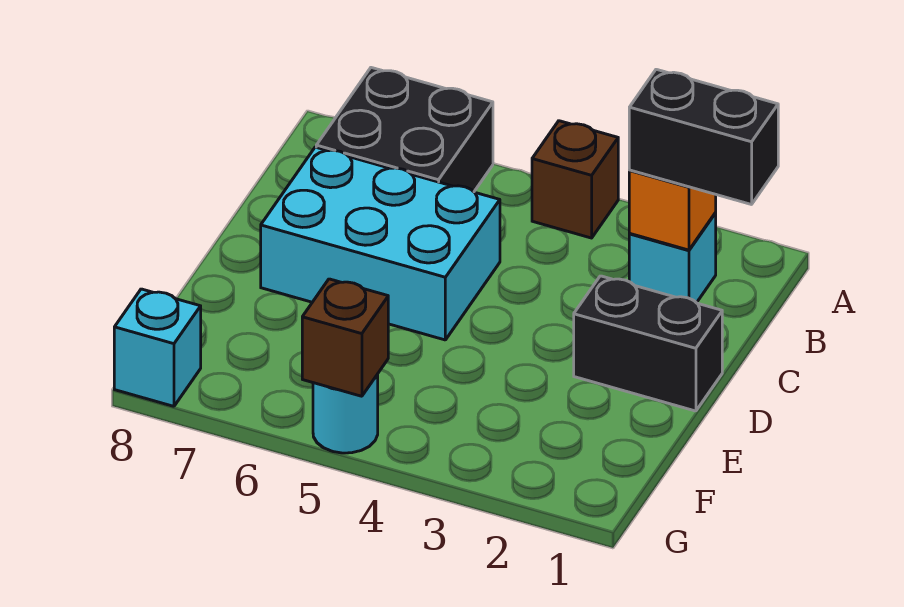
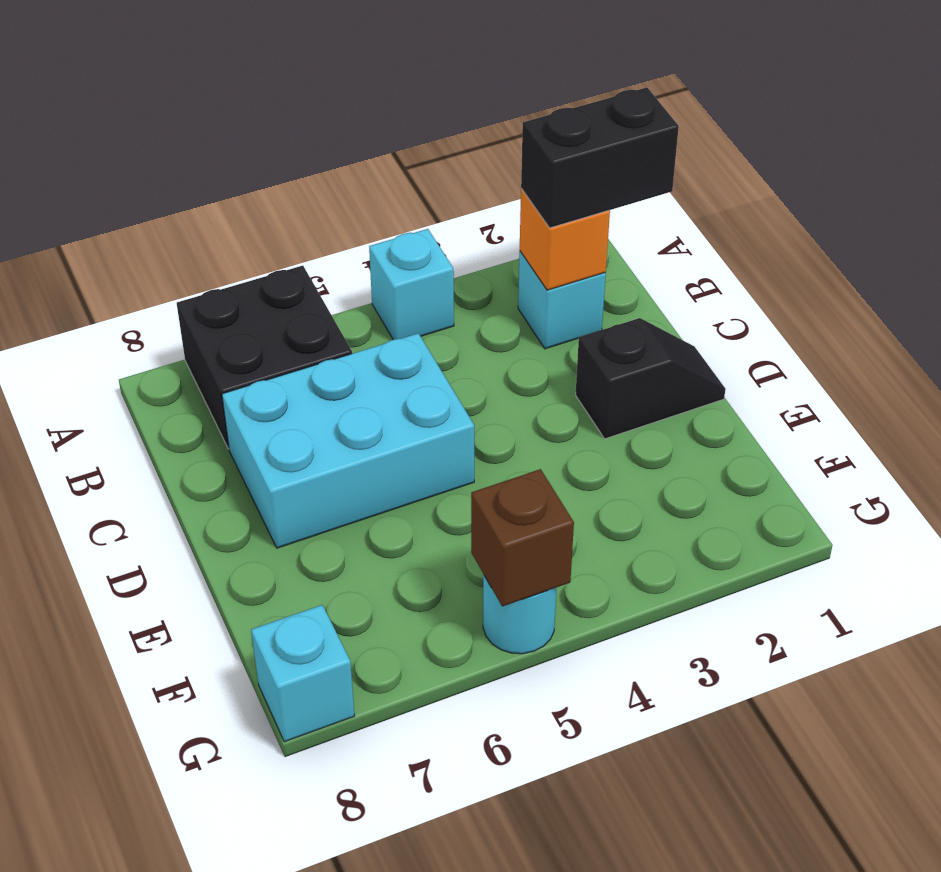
brown 1x1 brick [532,121,618,238] -> cyan 1x1 brick [369,229,454,340]
black 1x2 brick [574,276,722,411] -> black 1x2 slope [576,318,725,439]

